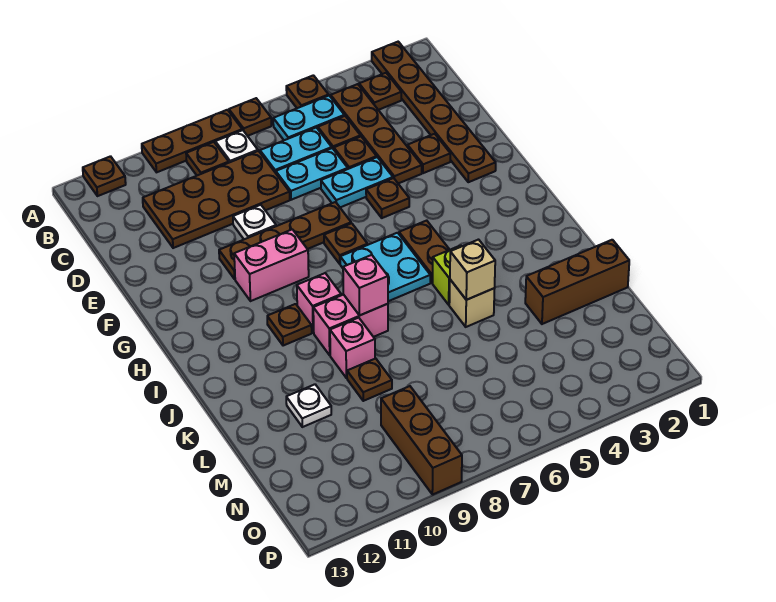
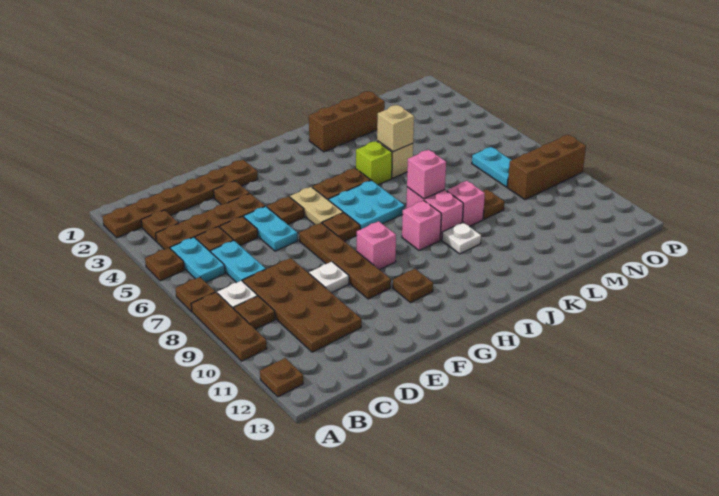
cyan 1x2 plate [276,148,348,200] -> cyan 1x2 plate moved to [472,147,511,187]
none -> tan 1x2 plate [290,187,343,225]
pink 1x2 brick [234,229,309,301] -> pink 1x1 brick [357,221,396,270]
brown 1x1 plate [267,304,312,346] -> brown 1x1 plate moved to [393,269,433,302]
brown 1x3 brick [525,240,629,324] -> brown 1x3 brick turned to [309,91,385,152]
white 1x1 plate [286,384,331,427] -> white 1x1 plate moved to [442,222,481,254]

